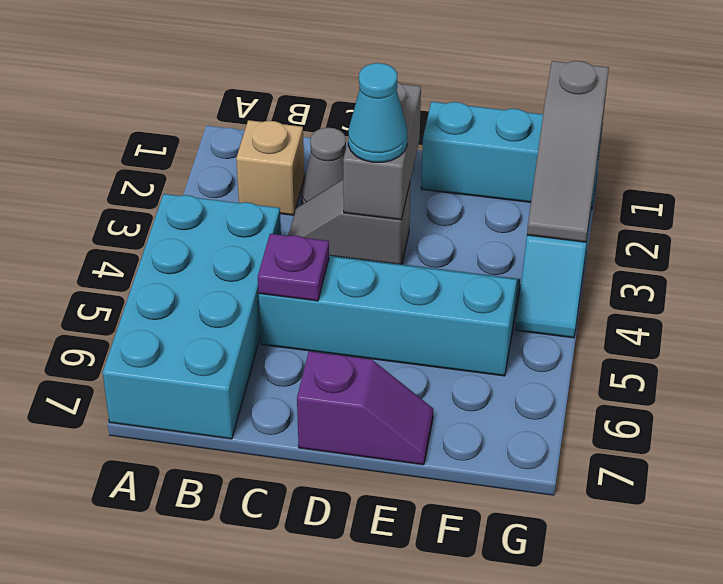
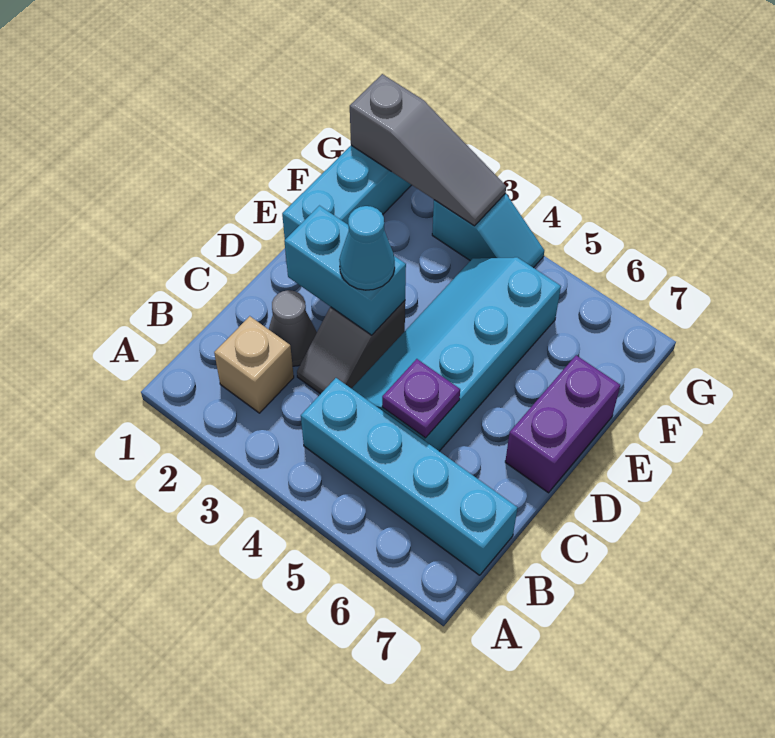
cyan 2x4 brick [103,194,281,439] -> cyan 1x4 brick [301,378,518,575]
grey 1x2 brick [343,82,421,220] -> cyan 1x2 brick [284,206,406,335]
purple 1x2 slope [297,351,433,465] -> purple 1x2 brick [505,355,620,493]

